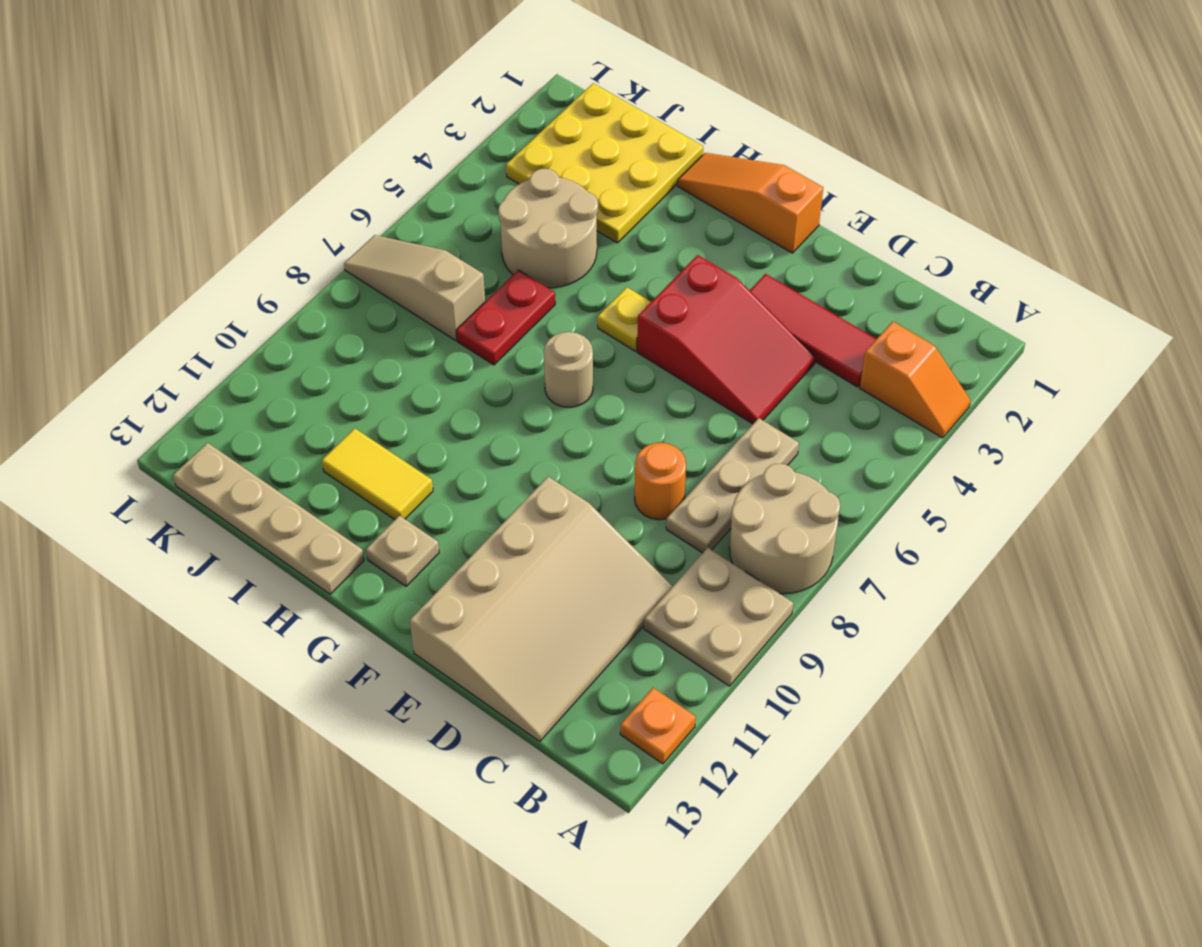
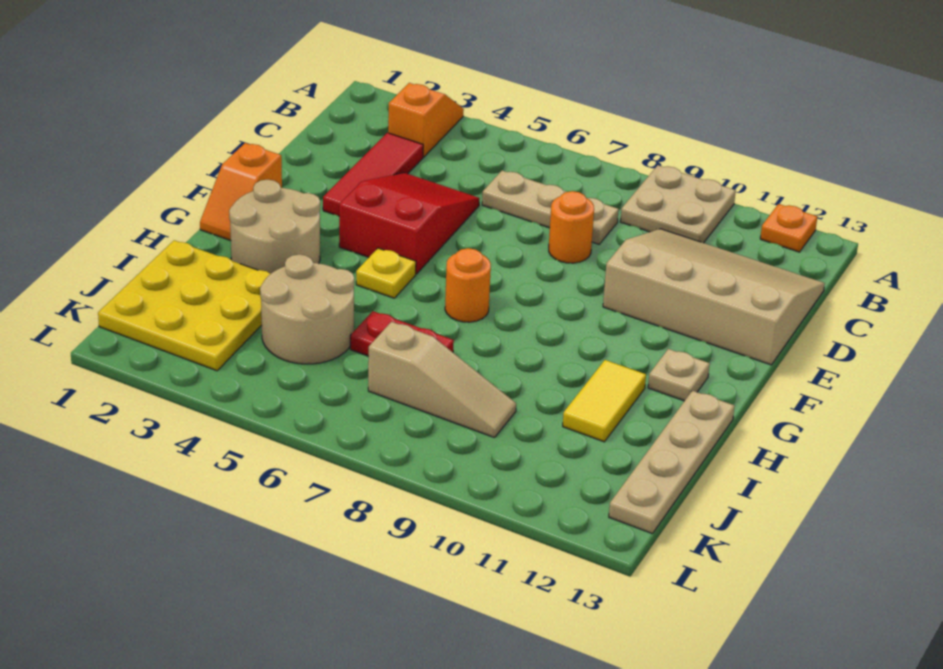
tan 2x2 round brick [729,463,840,594] -> tan 2x2 round brick moved to [229,180,320,274]
orange 1x3 slope [678,153,823,253] -> orange 1x2 slope [200,143,282,241]
tan 1x1 round brick [544,332,593,407] -> orange 1x1 round brick [445,248,491,322]
tan 1x3 slope [344,235,485,340] -> tan 1x3 slope turned to [368,322,516,438]

